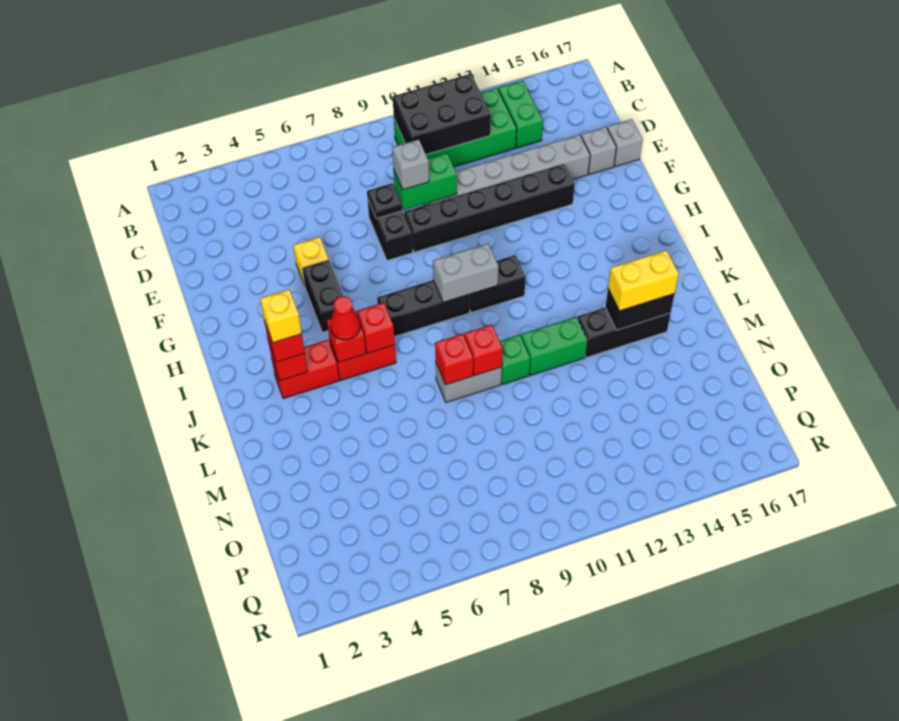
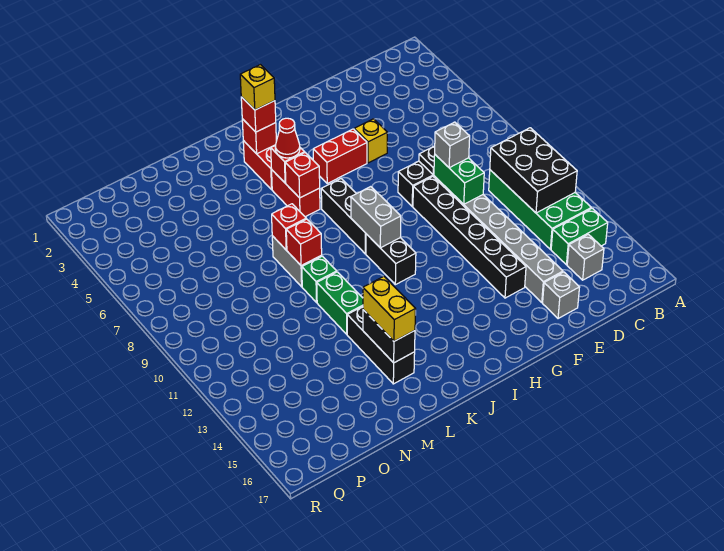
grey 1x1 brick [607,119,643,167] -> grey 1x1 brick moved to [567,234,604,280]
black 1x2 brick [302,260,343,332] -> red 1x2 brick [313,129,367,183]

